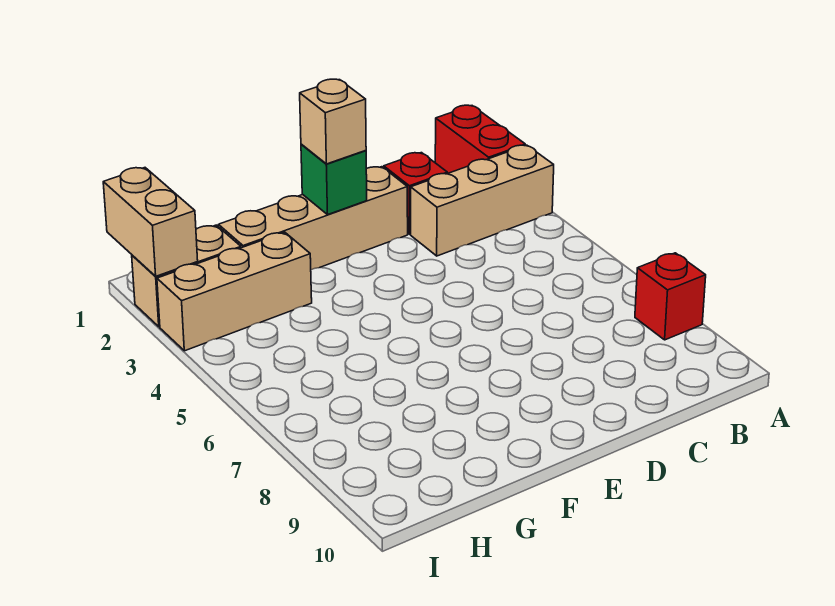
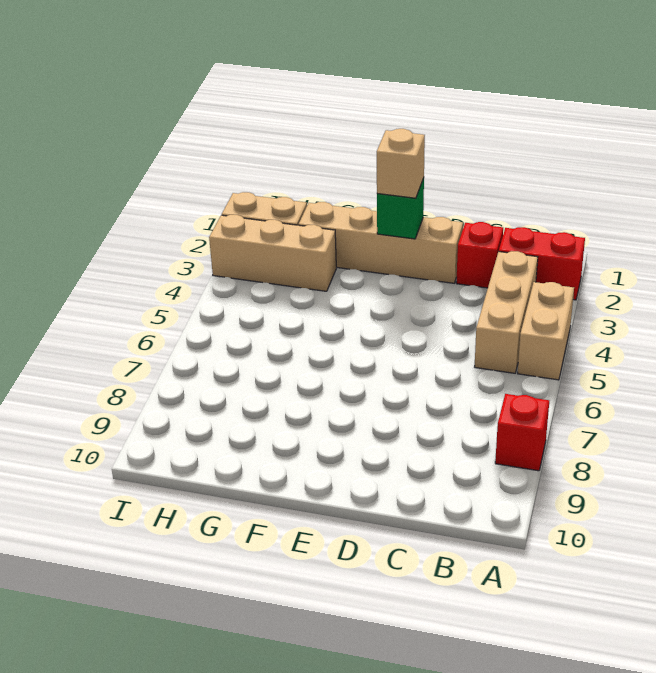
red 1x2 brick [435,105,525,173] -> red 1x2 brick turned to [499,227,585,300]
tan 1x3 brick [411,145,554,256] -> tan 1x3 brick turned to [475,251,538,373]
tan 1x2 brick [103,168,198,276] -> tan 1x2 brick moved to [518,282,574,380]

